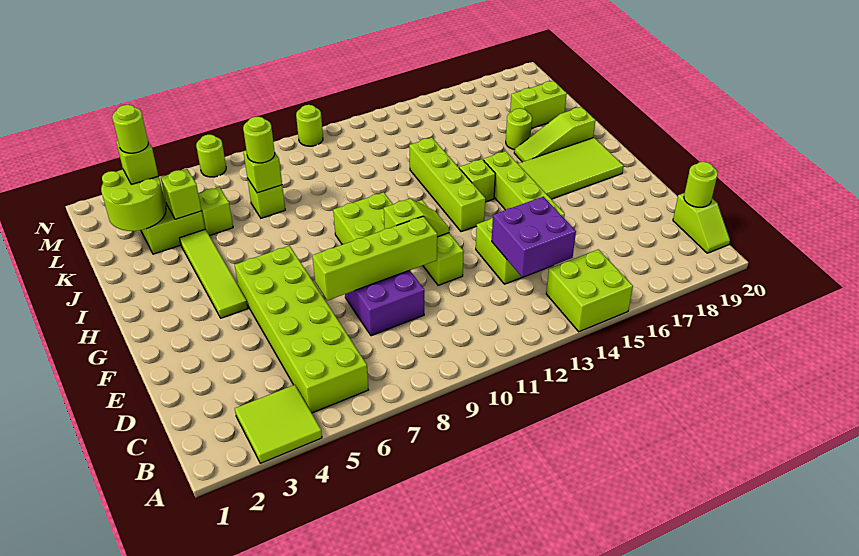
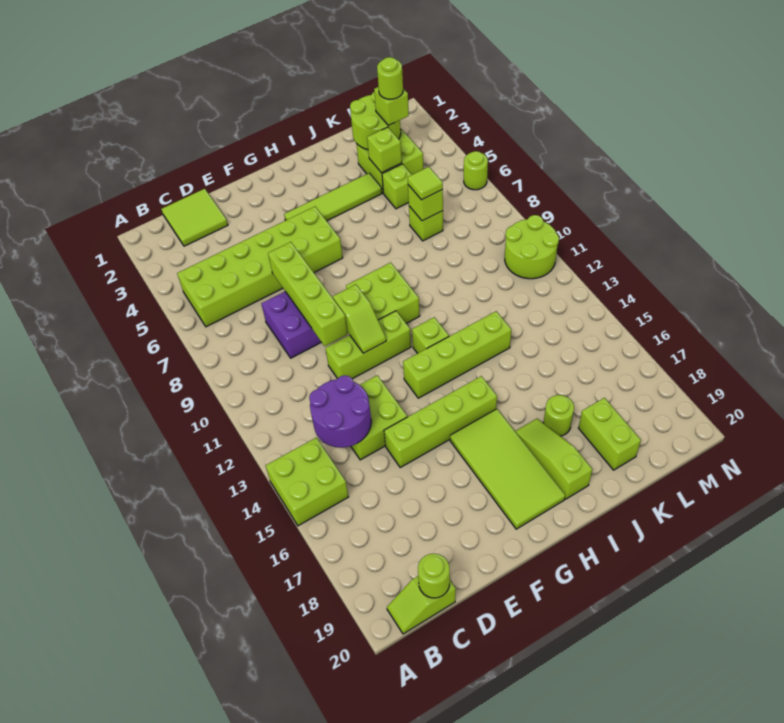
lime 2x2 tile [235,385,322,463] -> lime 2x2 tile moved to [162,189,228,246]
purple 2x2 brick [492,197,576,277] -> purple 2x2 round brick [309,375,371,448]
lime 1x1 brick [459,159,495,202] -> lime 1x1 brick moved to [412,317,449,353]
lime 1x1 round brick [243,117,275,163] -> lime 1x1 tile [408,167,443,200]
lime 1x1 round brick [296,105,323,146] -> lime 2x2 round brick [505,215,559,279]

